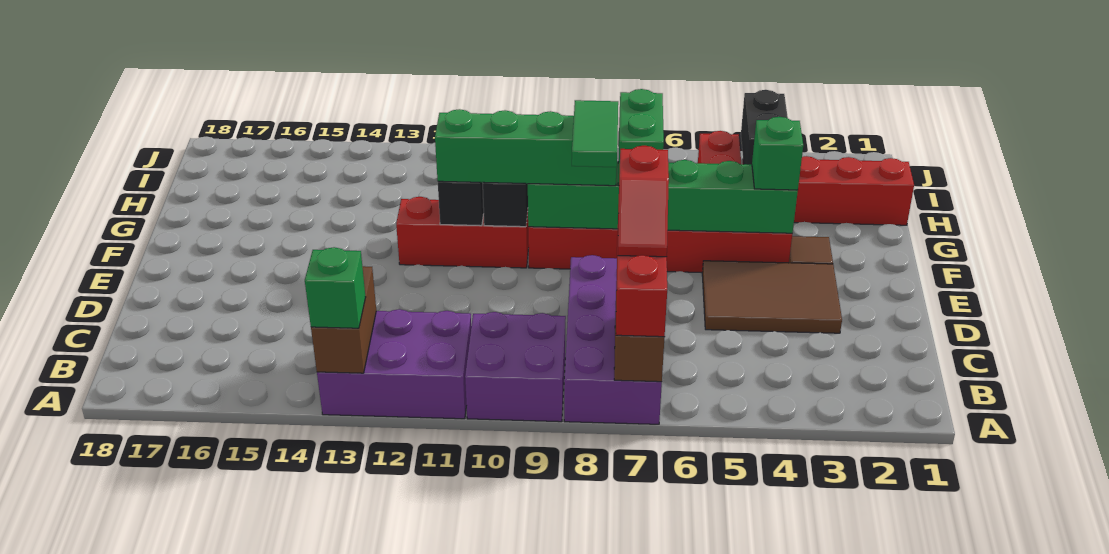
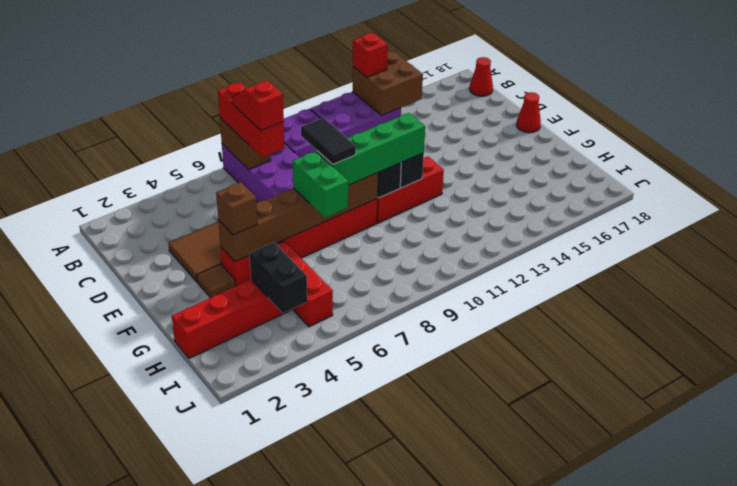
brown 1x2 brick [311,266,376,373] -> brown 2x2 brick [353,51,423,115]
green 1x1 brick [305,247,366,328] -> red 1x1 brick [353,33,388,77]
none -> red 1x1 cone [470,57,493,96]
green 1x2 tile [572,100,618,167] -> black 1x2 tile [301,118,356,164]
none -> red 1x1 cone [517,92,541,133]
green 1x6 brick [528,160,798,233] -> brown 1x6 brick [218,172,379,262]
green 1x1 brick [752,117,803,190] -> brown 1x1 brick [216,182,257,235]

